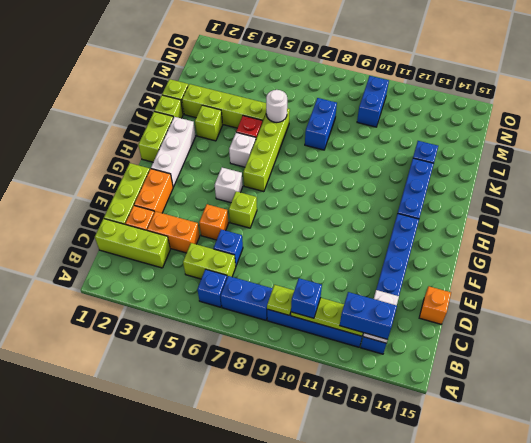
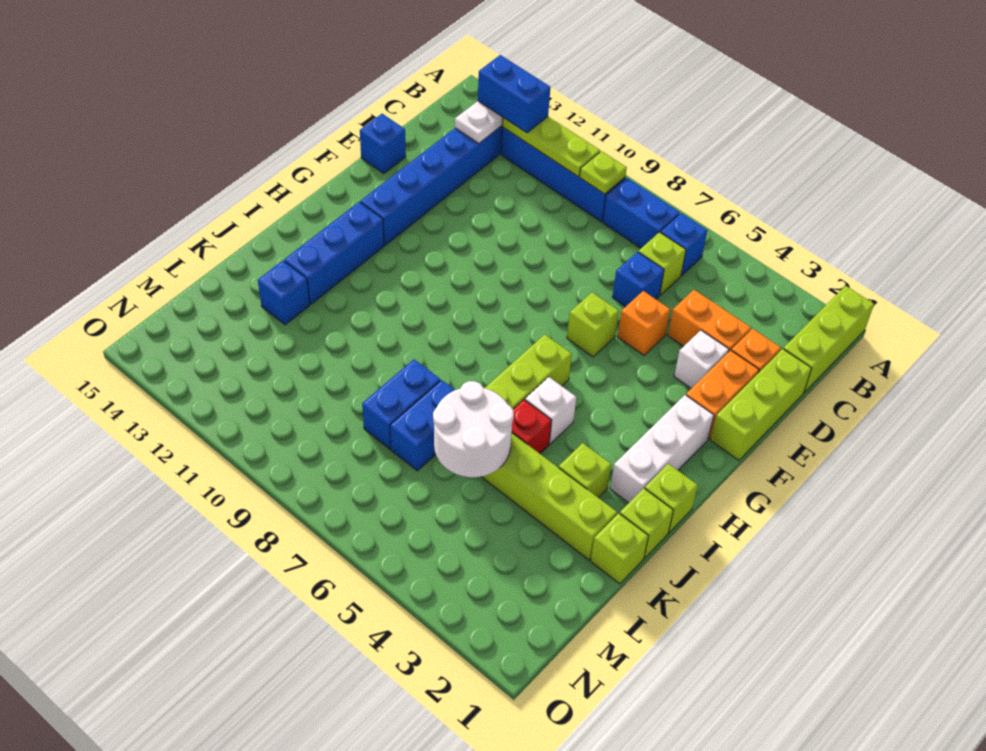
blue 1x1 brick [291,278,322,318] -> blue 1x1 brick moved to [360,114,406,174]
lime 1x3 brick [95,219,170,268] -> lime 1x3 brick turned to [783,286,874,393]
lime 1x2 brick [183,243,236,279] -> lime 1x1 brick [638,232,686,295]
orange 1x1 brick [419,286,451,324] -> none
white 1x1 brick [215,168,243,203] -> white 1x1 brick moved to [674,330,729,388]
lime 1x2 brick [138,112,173,162] -> lime 1x1 brick [645,464,698,533]
white 1x1 round brick [266,90,287,122] -> white 2x2 round brick [433,381,514,477]
blue 1x2 brick [357,76,389,127] -> blue 1x2 brick moved to [390,380,455,471]

